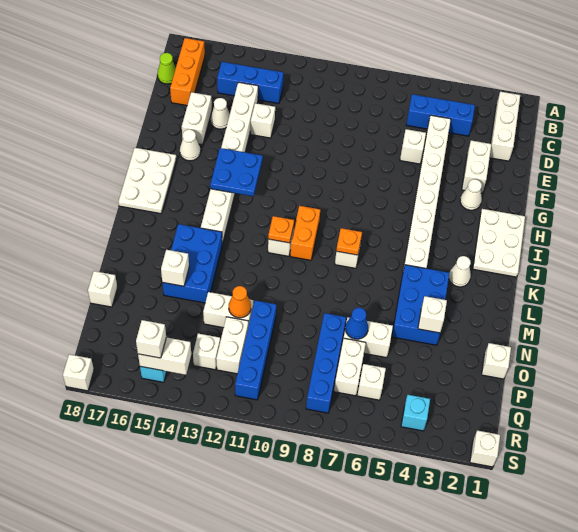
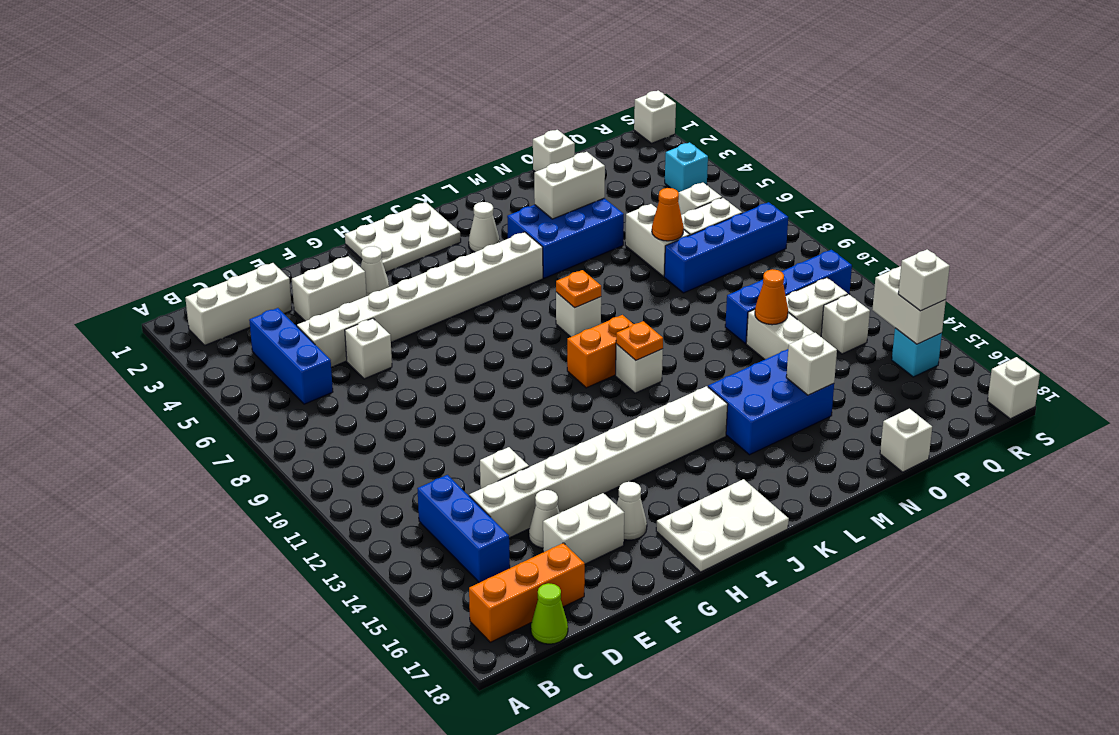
blue 2x2 plate [210,148,263,196] -> none
white 1x1 brick [418,296,447,333] -> white 1x2 brick [534,152,605,219]
blue 1x1 cone [345,308,368,339] -> orange 1x1 cone [652,188,684,241]

